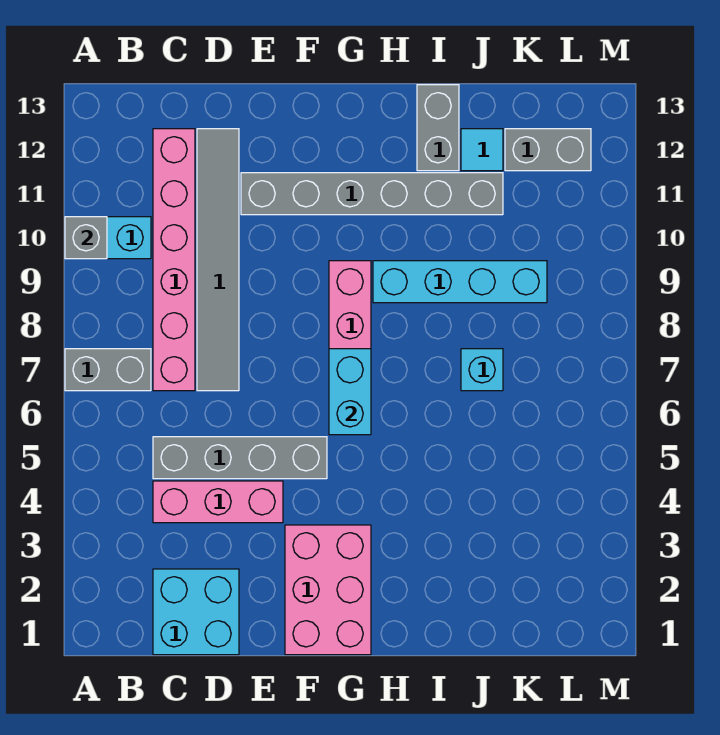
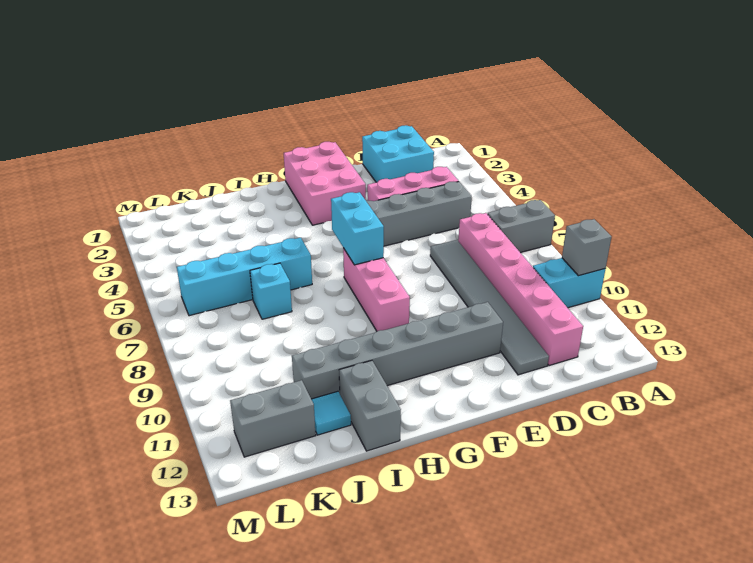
cyan 1x4 brick [373,261,547,303] -> cyan 1x4 brick moved to [177,238,312,316]

